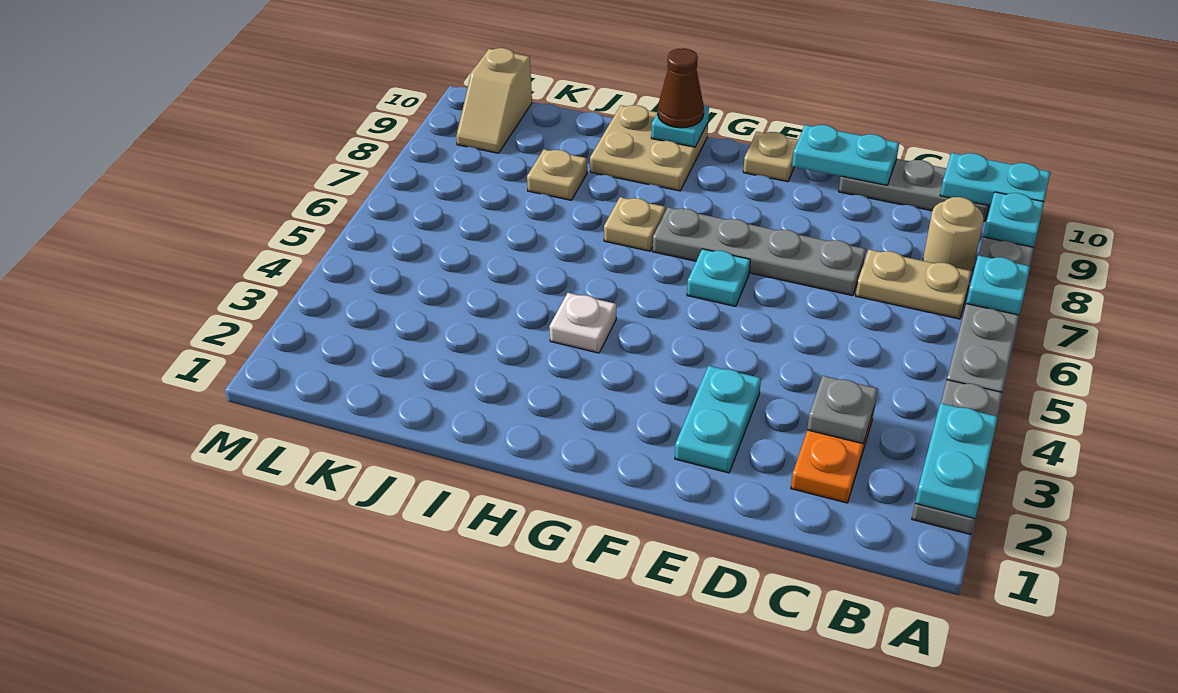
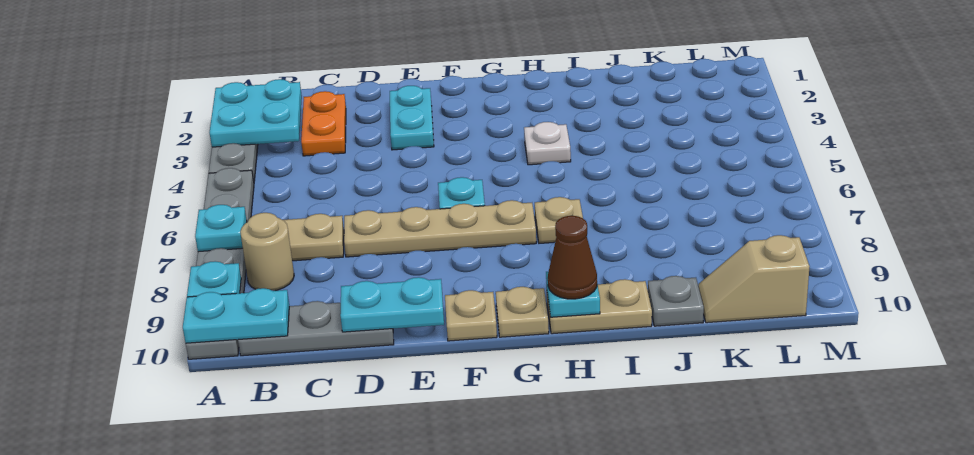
cyan 1x2 plate [915,403,998,518] -> cyan 2x2 plate [210,79,302,147]
grey 1x1 plate [807,376,878,443] -> grey 1x1 plate moved to [648,276,704,326]
grey 1x4 plate [653,207,866,296] -> tan 1x4 plate [344,200,536,257]
tan 2x2 plate [590,105,708,191] -> tan 1x2 plate [547,279,652,334]
tan 1x1 plate [527,149,587,200] -> tan 1x1 plate moved to [496,287,549,337]
tan 1x2 slope [456,48,532,153] -> tan 1x2 slope turned to [698,235,810,323]

